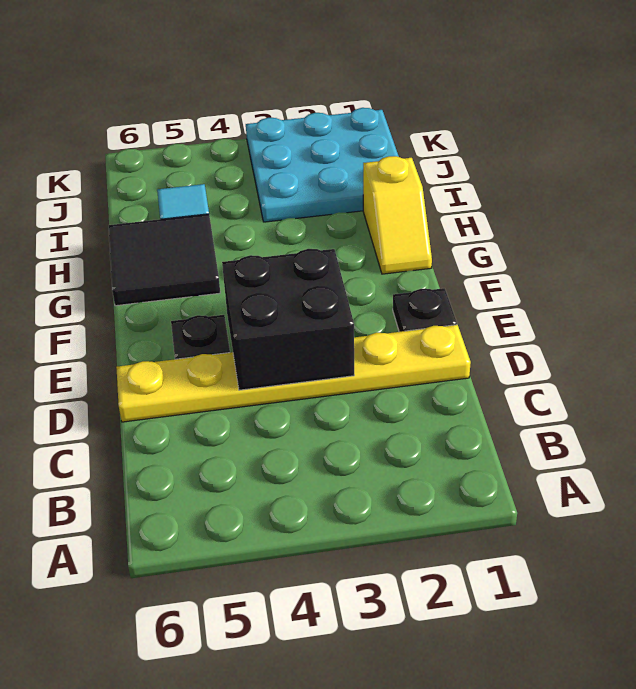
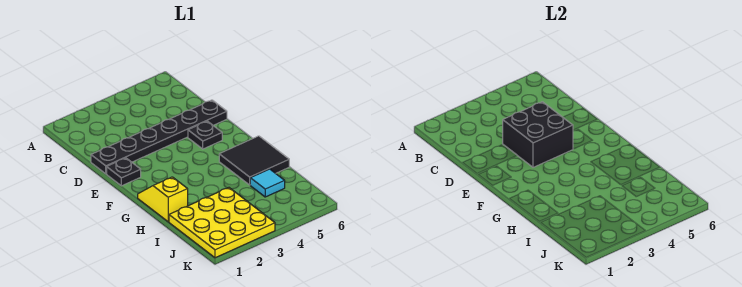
yellow 1x6 plate [116,325,471,422] -> black 1x6 plate [91,100,227,174]
cyan 3x3 plate [246,108,399,222] -> yellow 3x3 plate [169,188,275,258]

